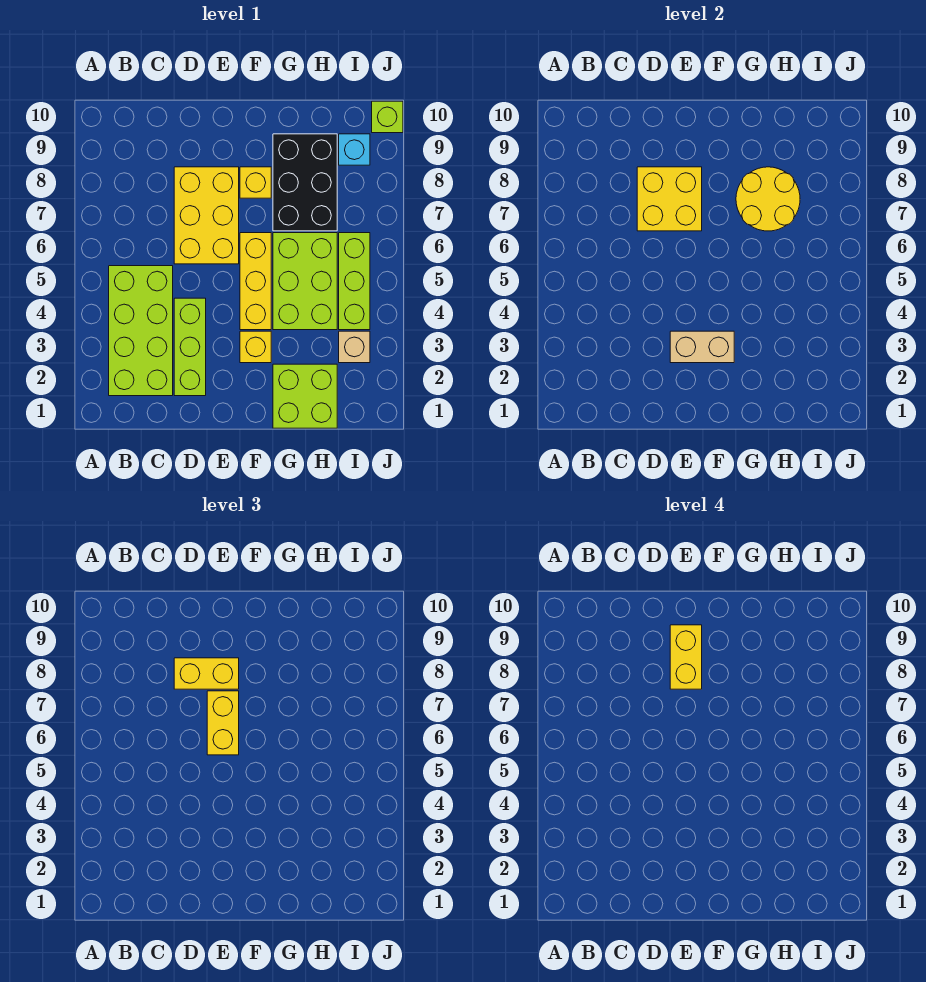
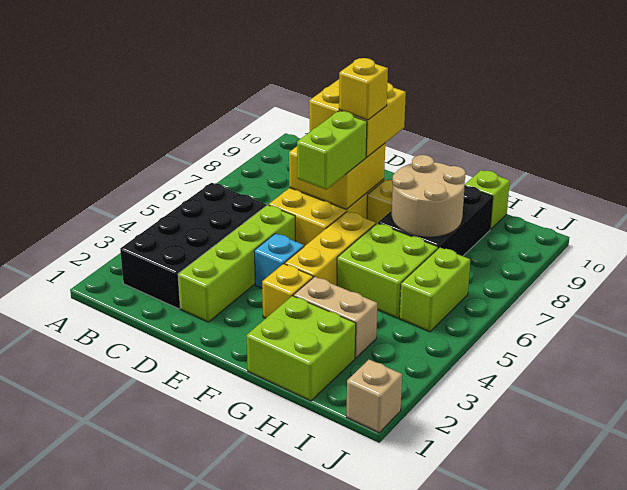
lime 2x4 brick [109,266,173,396] -> black 2x4 brick [120,183,266,309]
lime 1x3 brick [174,298,206,396] -> lime 1x4 brick [178,205,296,322]
yellow 1x2 brick [174,658,239,689] -> yellow 2x2 brick [309,79,406,157]
tan 1x2 brick [670,331,734,363] -> tan 1x2 brick moved to [293,277,377,358]
yellow 1x2 brick [207,691,239,755] -> lime 1x2 brick [297,111,367,190]
yellow 1x2 brick [670,625,702,689] -> yellow 1x1 brick [339,58,388,120]
lime 2x3 brick [273,233,337,330] -> lime 2x2 brick [337,223,438,318]
yellow 2x2 round brick [736,167,800,231] -> tan 2x2 round brick [392,155,466,237]
tan 1x1 brick [339,331,370,363] -> tan 1x1 brick moved to [346,360,402,433]
lime 1x3 brick [339,233,370,330] -> lime 1x2 brick [399,247,470,332]
cyan 1x1 brick [339,134,370,165] -> cyan 1x1 brick moved to [254,234,304,288]
lime 1x1 brick [372,101,403,133] -> lime 1x1 brick moved to [465,170,510,230]

